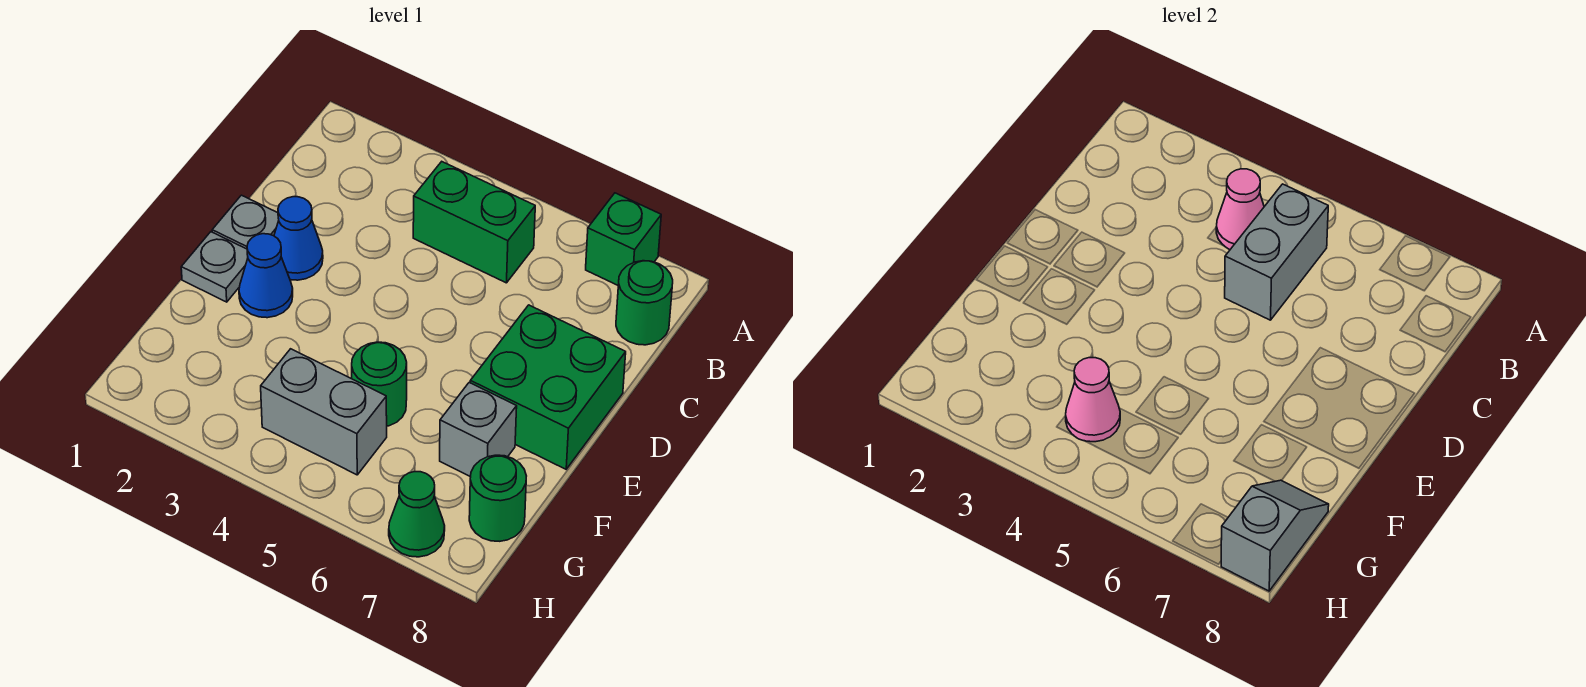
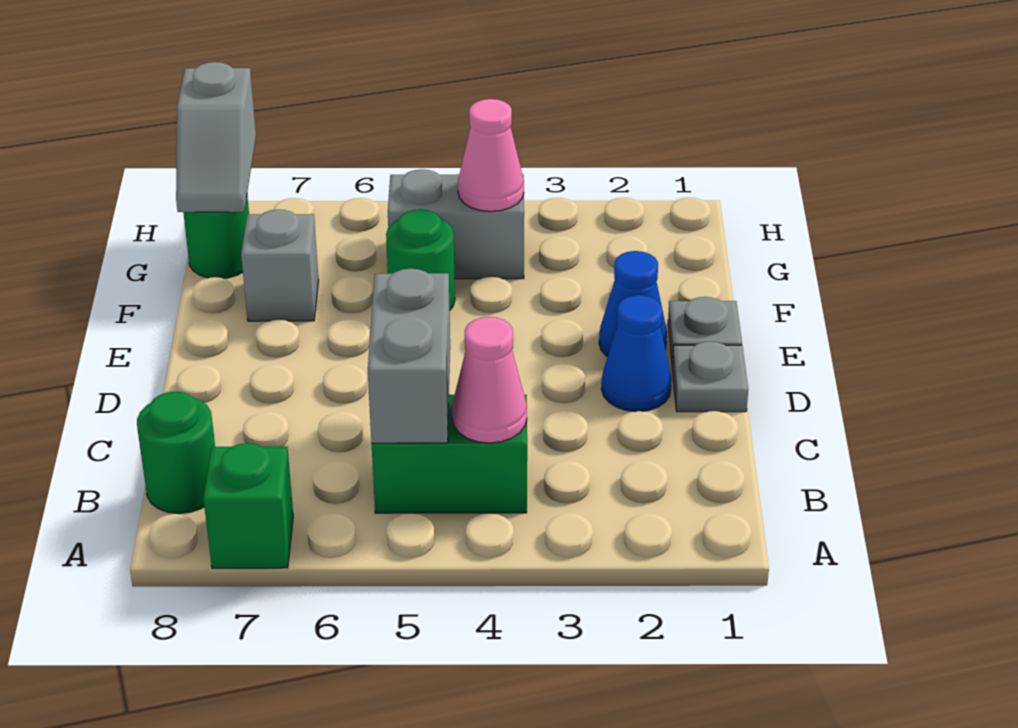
green 2x2 brick [470,305,626,469] -> none
green 1x1 cone [389,472,445,557] -> none

